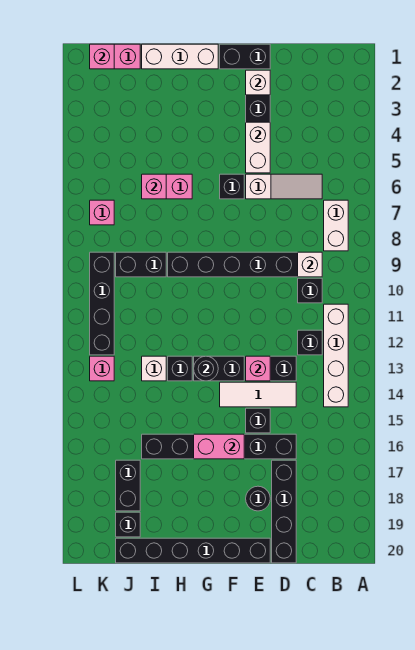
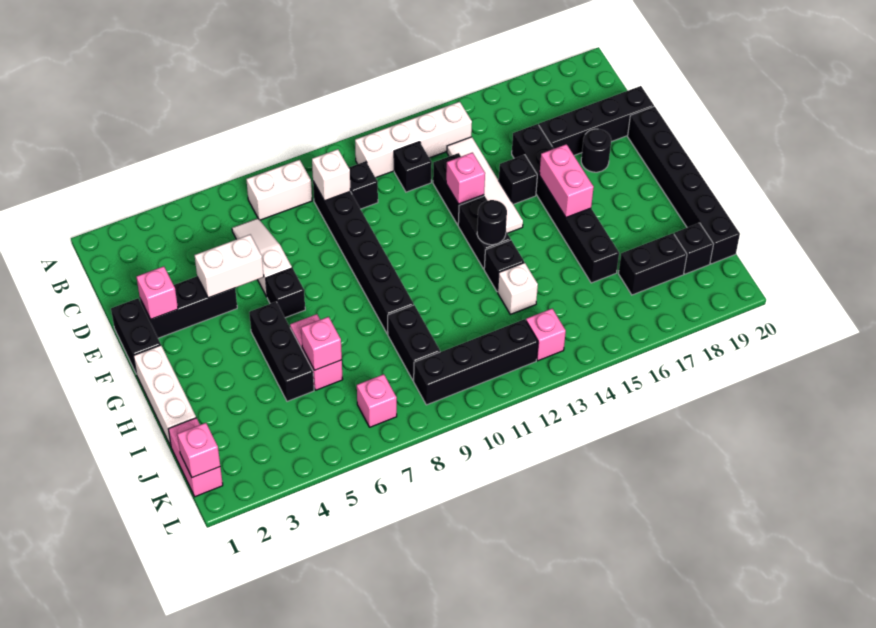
white 1x3 tile [220,382,296,407] -> white 1x4 tile [447,137,523,233]
white 1x1 brick [246,70,270,95] -> pink 1x1 brick [136,266,178,319]
none -> black 1x3 brick [249,302,314,401]

